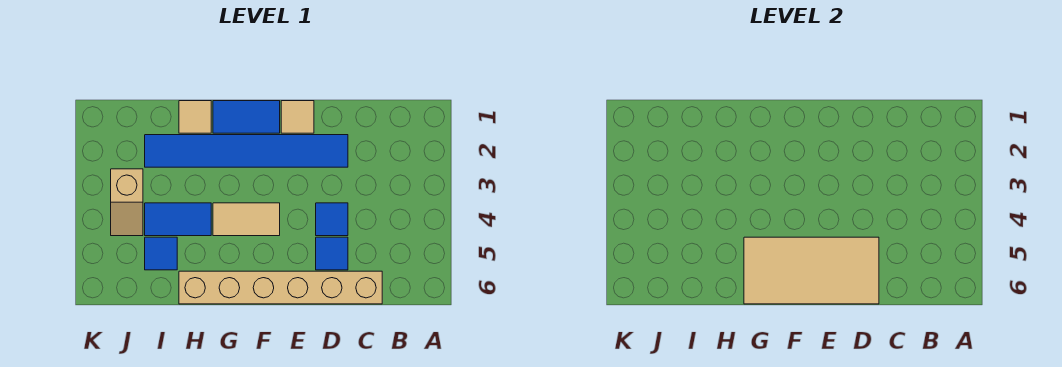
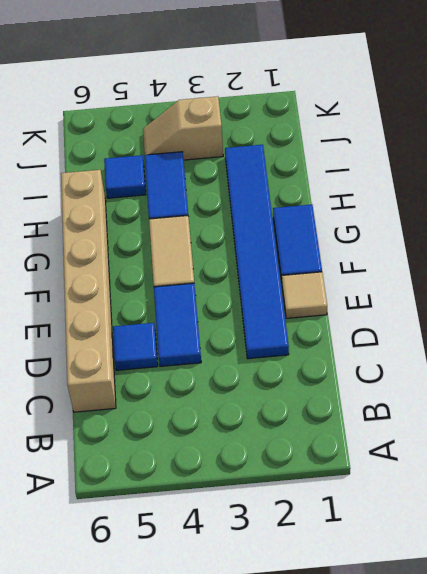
blue 1x1 tile [316,203,348,236] -> blue 1x2 tile [154,283,201,366]
tan 2x4 tile [744,237,879,304] -> none
tan 1x1 tile [179,101,211,133] -> none

